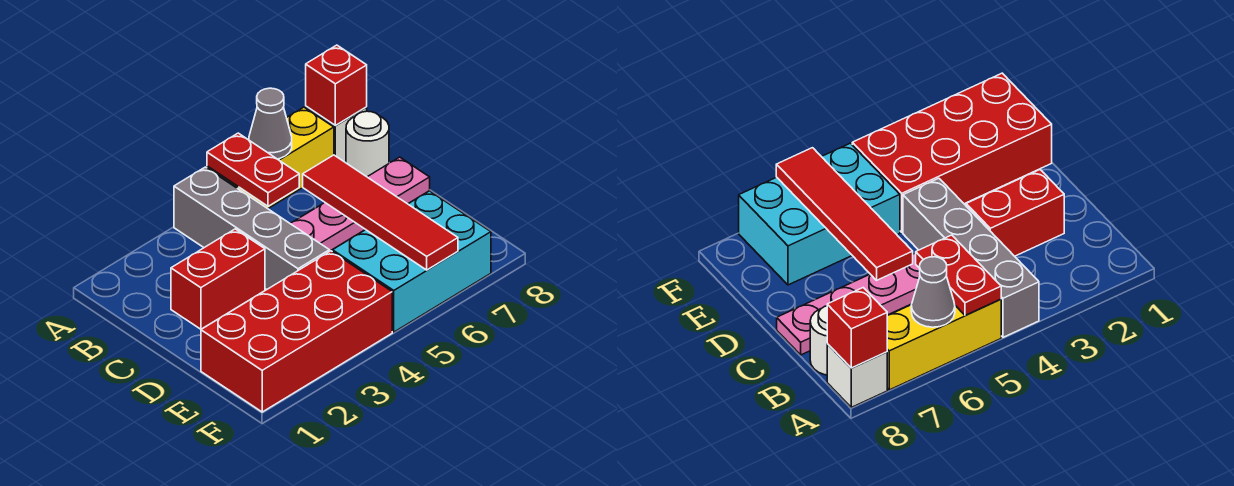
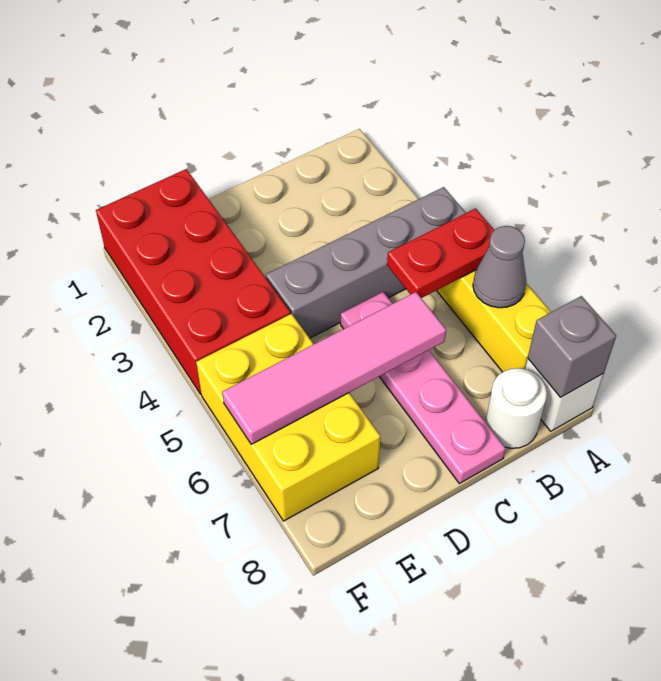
red 1x1 brick [306,45,367,125] -> grey 1x1 brick [528,296,616,397]
red 1x2 brick [171,229,265,329] -> none
red 1x4 tile [303,155,458,270] -> pink 1x4 tile [222,292,446,444]
cyan 2x3 brick [332,191,491,332] -> yellow 2x3 brick [196,314,381,521]

